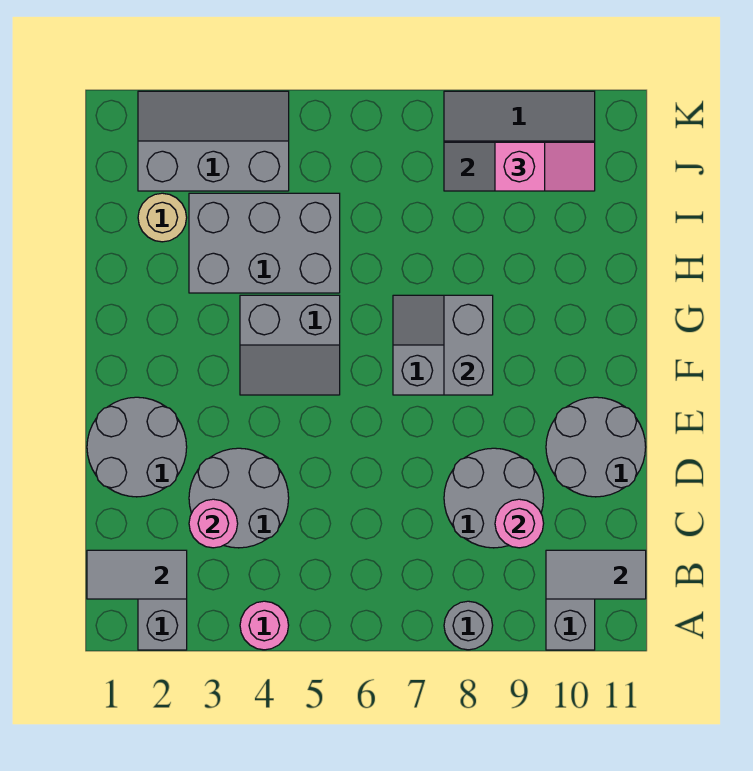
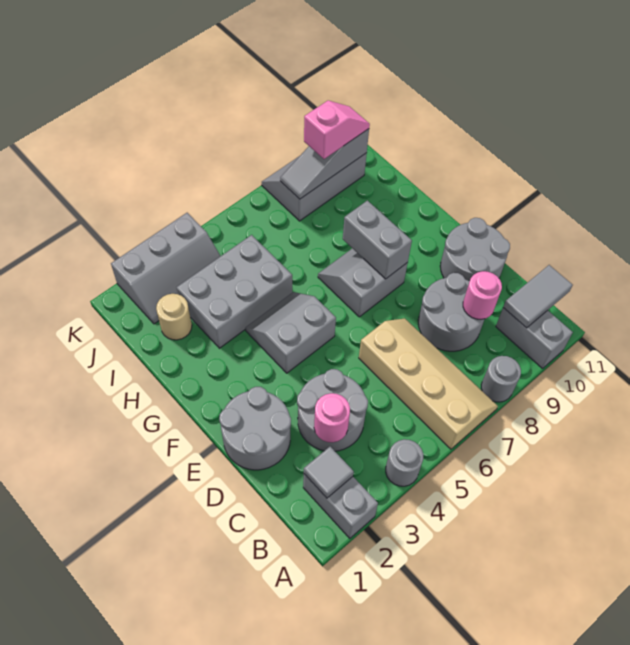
pink 1x1 round brick [240,601,289,650] -> grey 1x1 round brick [386,439,423,486]
none -> tan 2x4 slope [359,318,498,449]
grey 1x2 tile [87,550,187,599] -> grey 1x1 tile [304,447,354,498]
grey 2x2 slope [240,295,340,395] -> grey 2x2 slope turned to [245,292,336,373]
grey 2x3 slope [138,91,289,191] -> grey 2x3 slope turned to [111,213,220,324]

